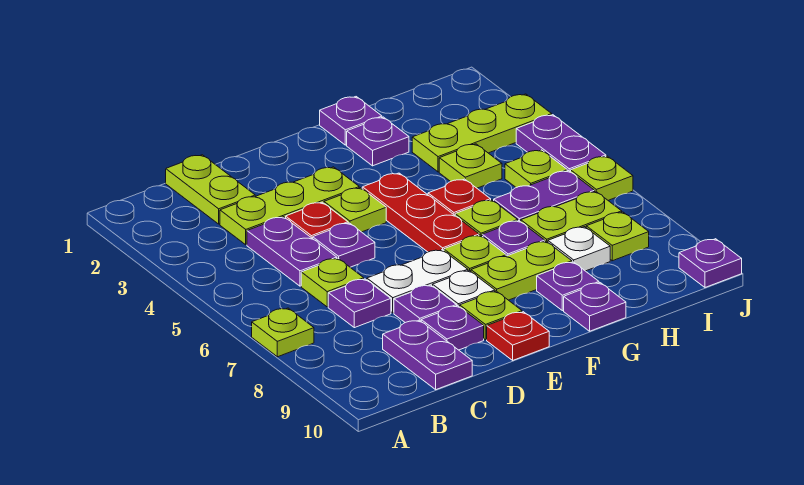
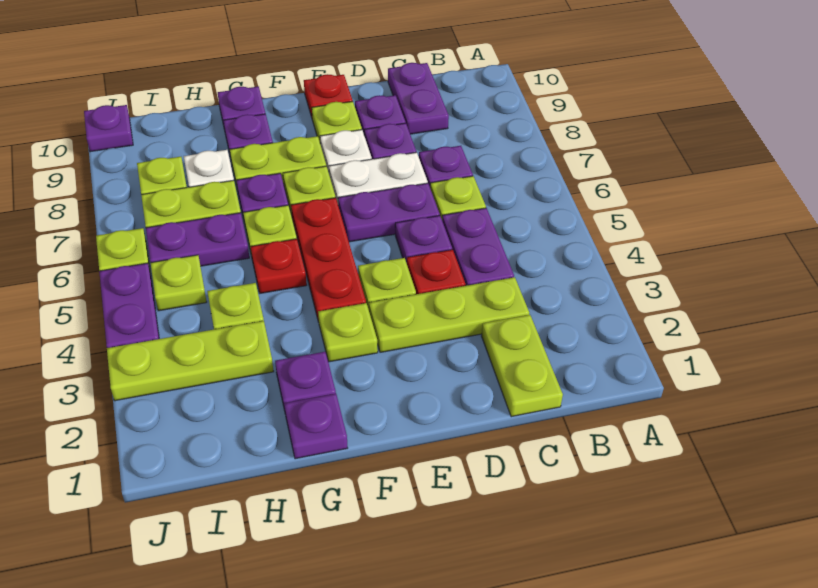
lime 1x1 plate [252,308,314,357] -> lime 1x1 plate moved to [318,303,378,362]
none -> purple 1x2 plate [338,183,440,242]

